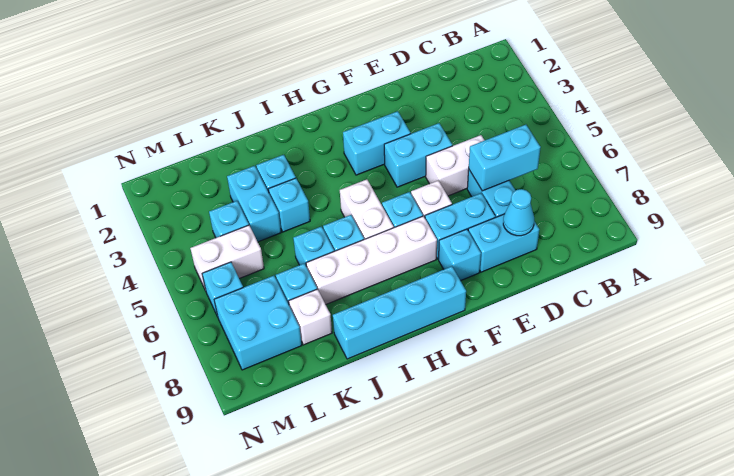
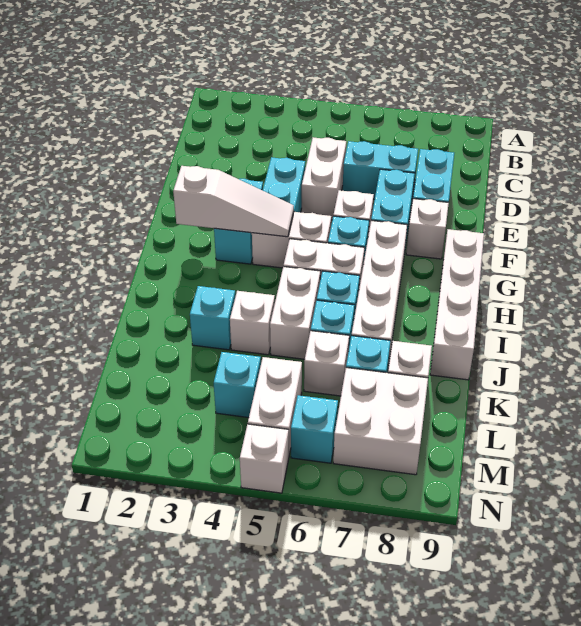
cyan 1x2 brick [469,125,541,191] -> none
cyan 1x1 cone [503,189,534,236] -> none
cyan 1x1 brick [439,229,481,281] -> white 1x1 brick [406,199,449,259]
none -> white 1x3 slope [173,166,294,237]
none -> white 1x2 brick [252,212,331,268]
cyan 1x4 brick [333,266,466,359] -> white 1x4 brick [430,229,484,380]
none -> white 1x2 brick [270,267,320,359]
cyan 1x1 brick [268,178,310,232] -> white 1x1 brick [230,291,275,355]
cyan 1x2 brick [227,166,281,242] -> none
none -> white 1x1 brick [304,331,349,396]
cyan 2x2 brick [214,276,302,370] -> white 2x2 brick [333,368,428,475]
none -> white 1x1 brick [240,424,289,493]

